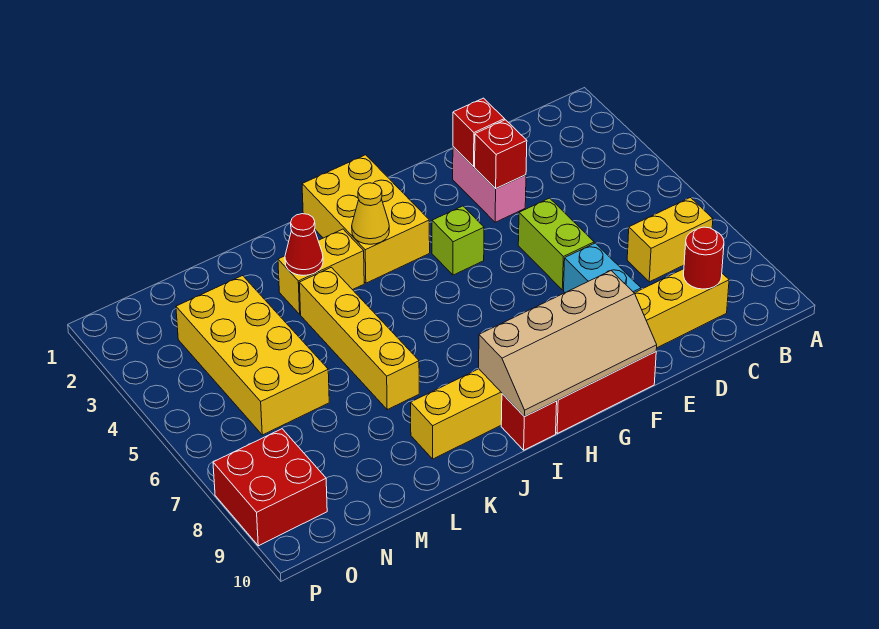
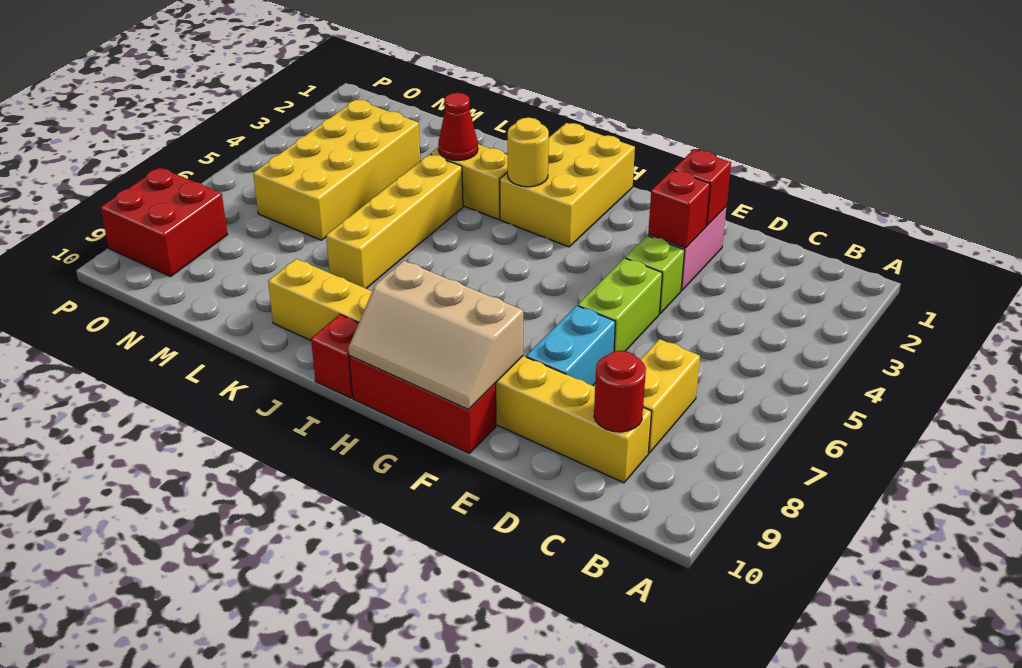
yellow 1x2 brick [627,198,713,282] -> yellow 1x2 brick turned to [640,339,700,453]
tan 2x4 slope [479,271,657,417] -> tan 2x3 slope [349,261,523,409]
lime 1x1 brick [432,206,484,275] -> lime 1x1 brick moved to [626,236,685,314]
yellow 1x1 cone [352,183,389,244] -> yellow 1x1 round brick [508,118,549,187]

